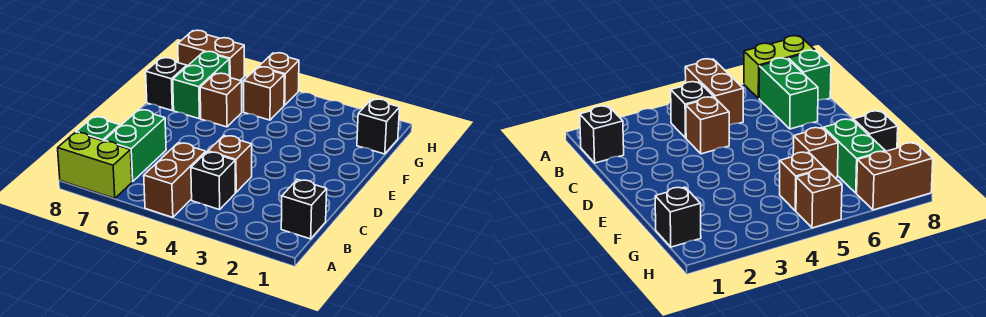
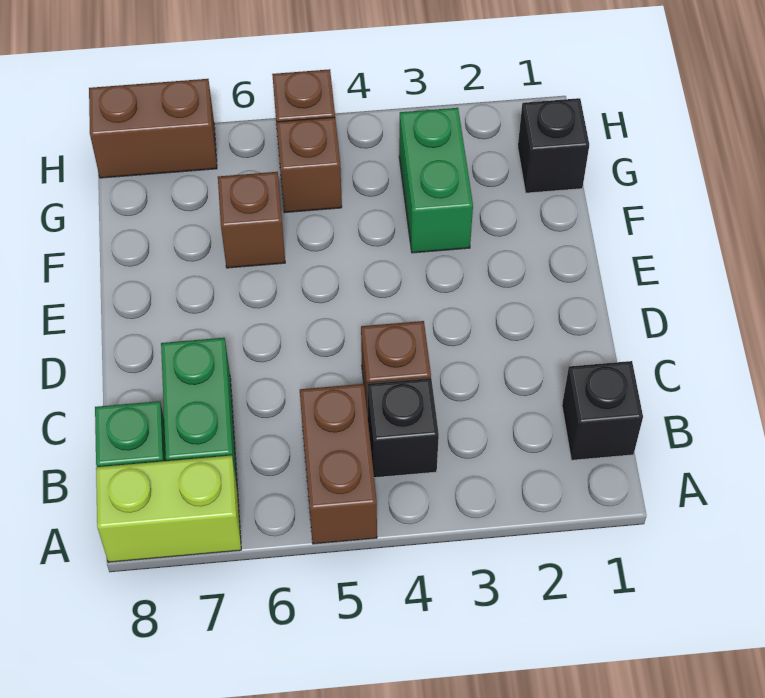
green 1x2 brick [173,51,229,119] -> green 1x2 brick moved to [399,108,473,253]
black 1x1 brick [146,58,187,110] -> none

